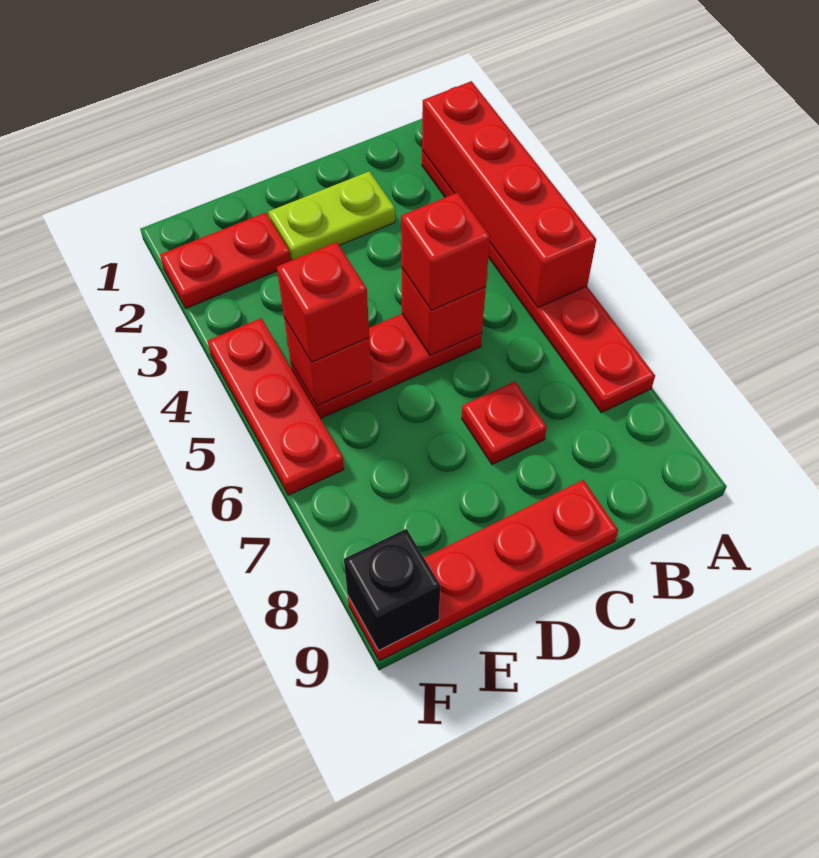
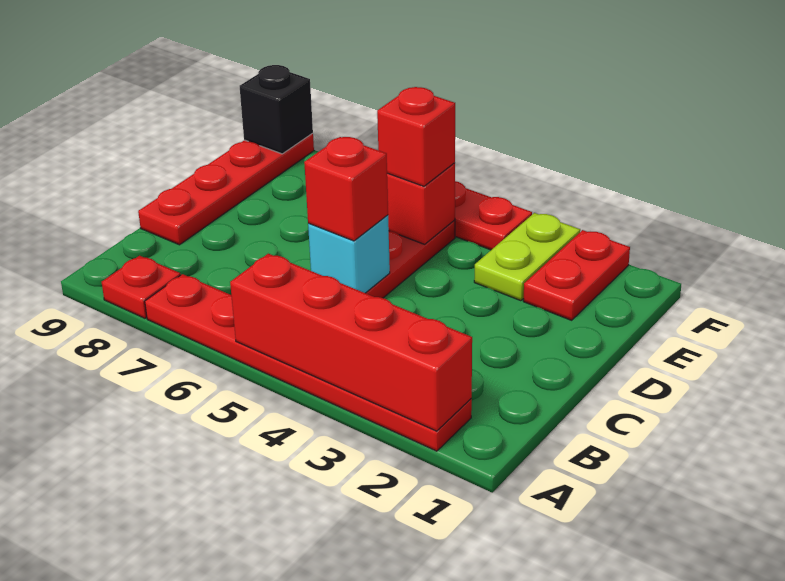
lime 1x2 plate [268,171,395,260] -> lime 1x2 plate moved to [474,213,580,301]
red 1x1 brick [401,268,486,356] -> cyan 1x1 brick [308,215,390,293]
red 1x1 plate [462,382,547,465] -> red 1x1 plate moved to [102,256,180,318]

